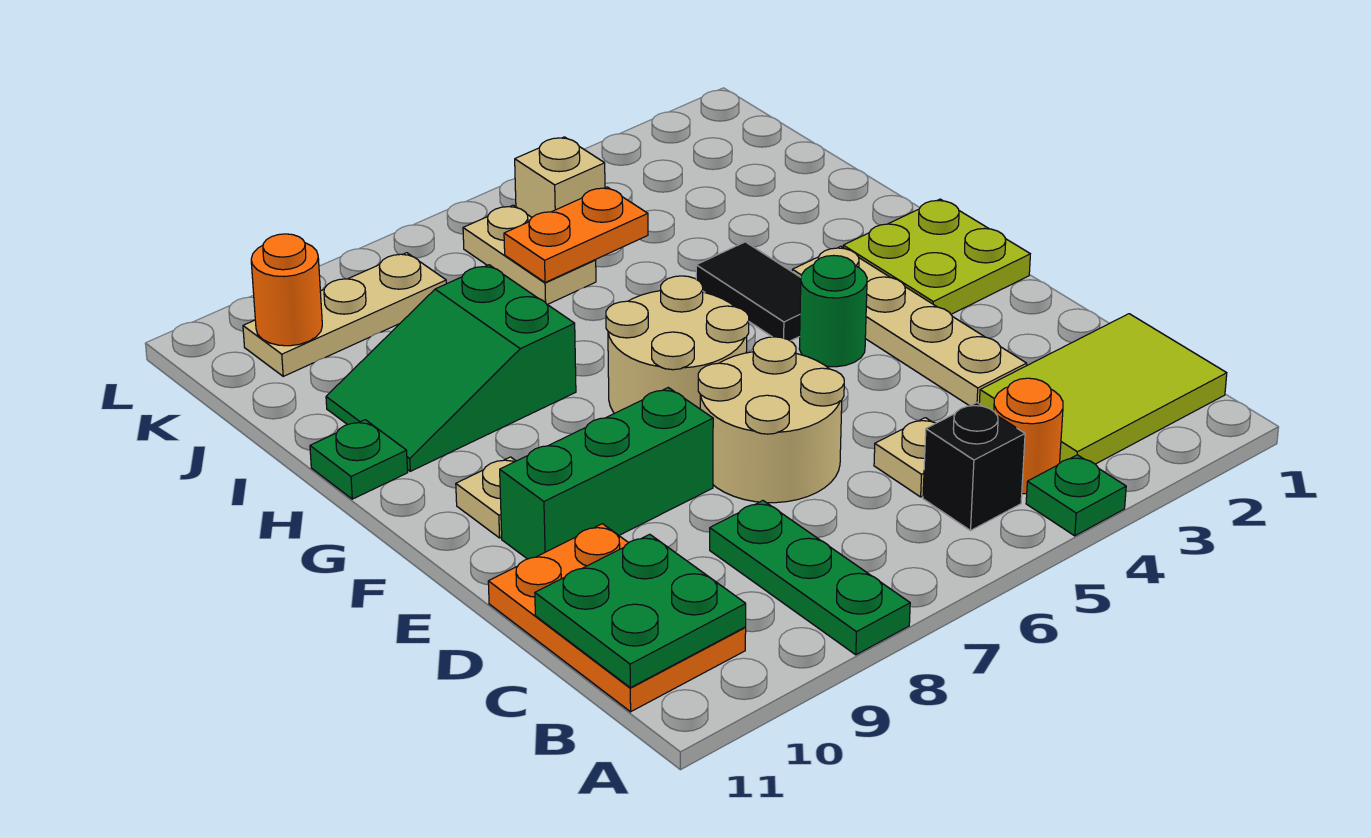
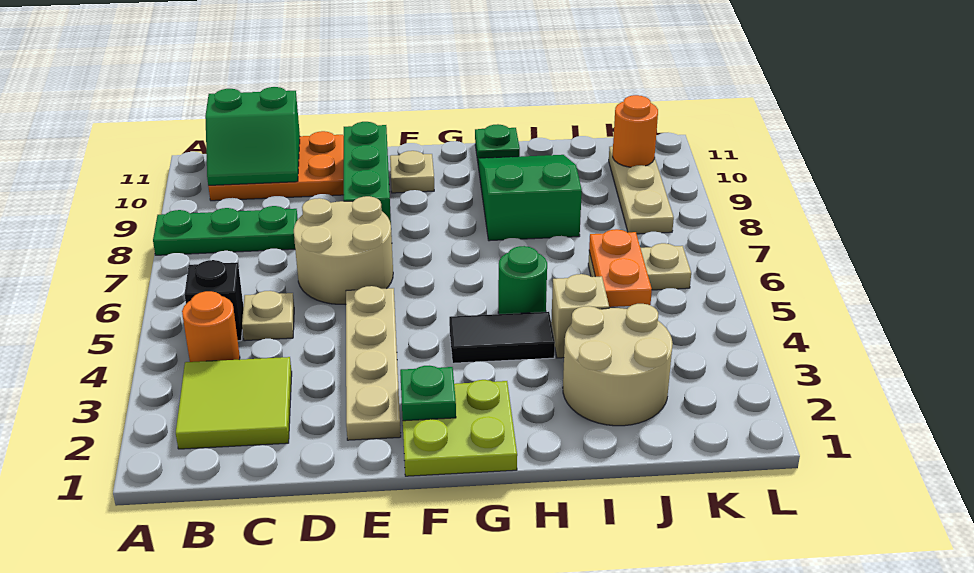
green 1x1 plate [1026,455,1126,536] -> green 1x1 plate moved to [400,366,456,421]
lime 2x3 tile [979,314,1227,464] -> lime 2x2 tile [176,357,292,449]
green 2x2 plate [535,534,746,688] -> green 2x2 slope [205,87,300,185]
tan 1x4 plate [792,246,1027,406] -> tan 1x4 plate turned to [346,286,401,440]
green 1x1 round brick [799,255,867,367] -> green 1x1 round brick moved to [498,246,547,314]
tan 2x2 round brick [606,276,749,414] -> tan 2x2 round brick moved to [563,304,673,426]
tan 1x1 brick [515,137,605,217] -> tan 1x1 brick moved to [551,274,609,358]

